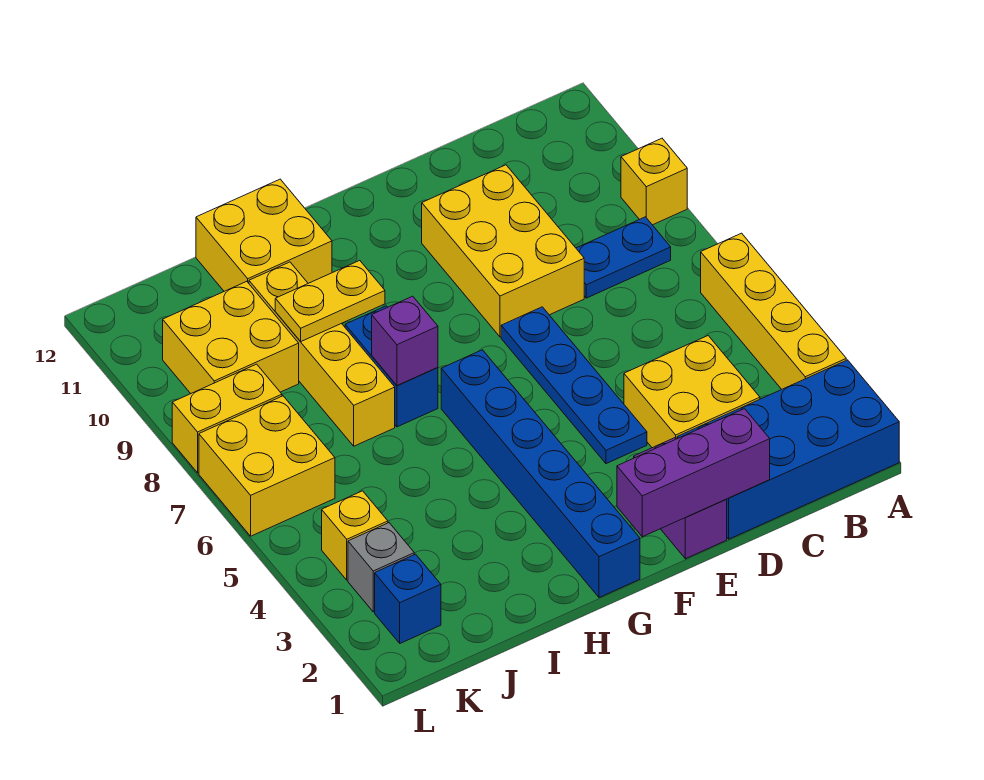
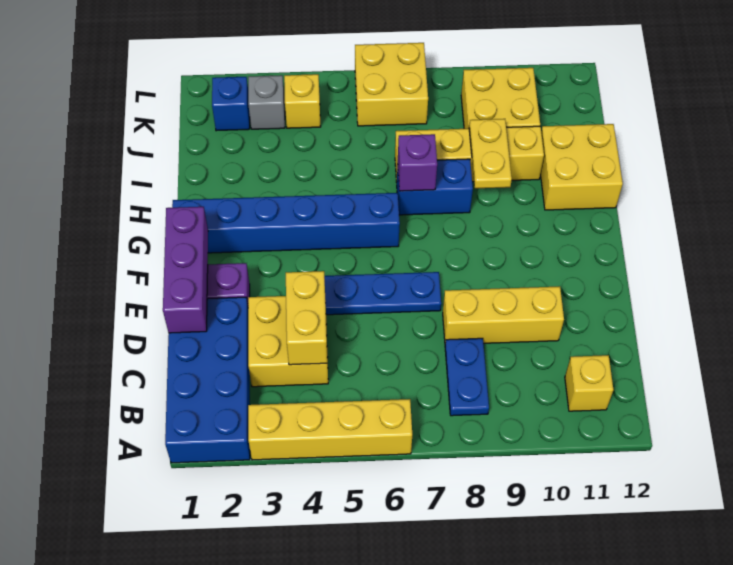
yellow 1x1 brick [621,138,687,225] -> yellow 1x1 brick moved to [565,355,614,411]
yellow 2x3 brick [422,165,584,337] -> yellow 1x3 brick [443,286,564,343]
yellow 1x2 brick [172,364,282,473] -> yellow 1x2 brick moved to [286,271,327,365]

